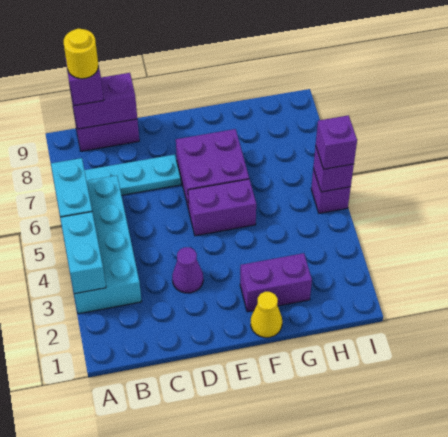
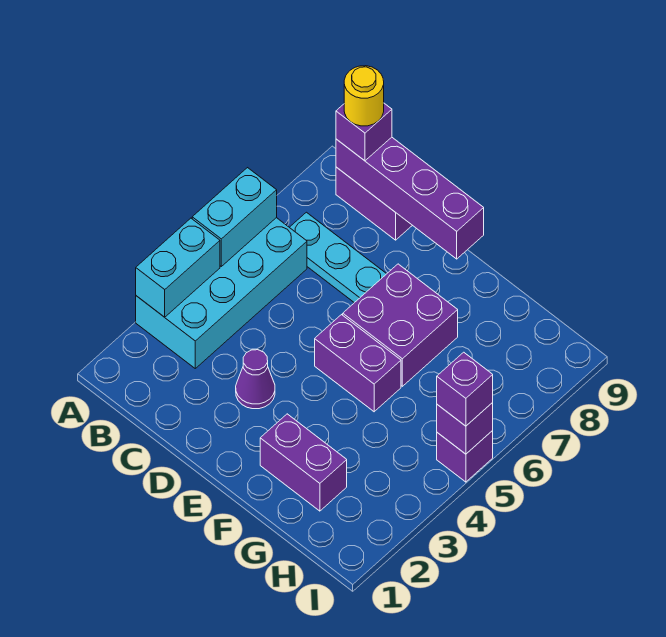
purple 1x2 brick [70,73,137,129] -> purple 1x4 brick [336,137,484,259]
yellow 1x1 cone [251,292,282,338] -> none

